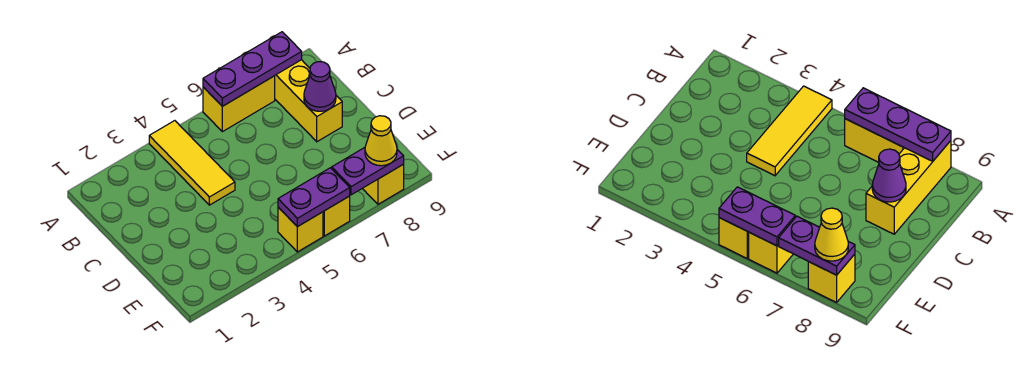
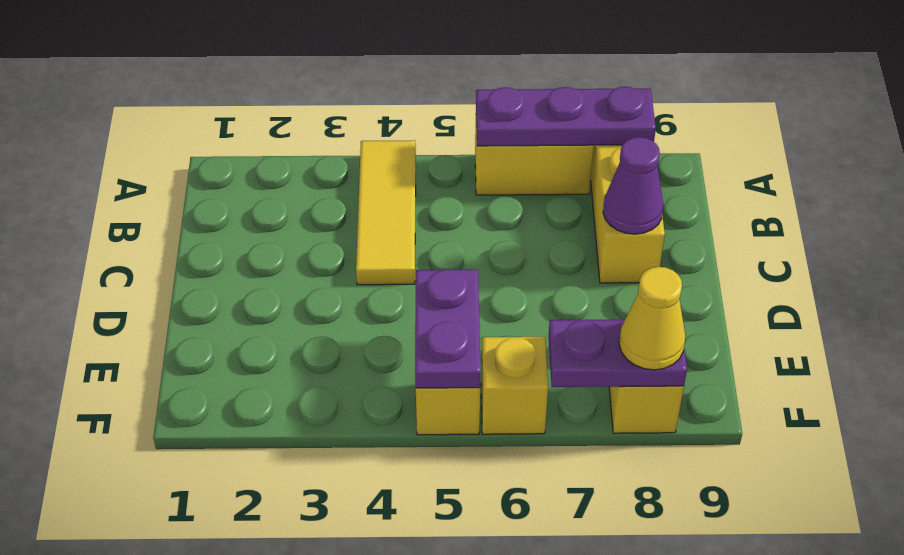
purple 1x2 plate [278,168,350,227] -> purple 1x2 plate turned to [415,270,481,388]

